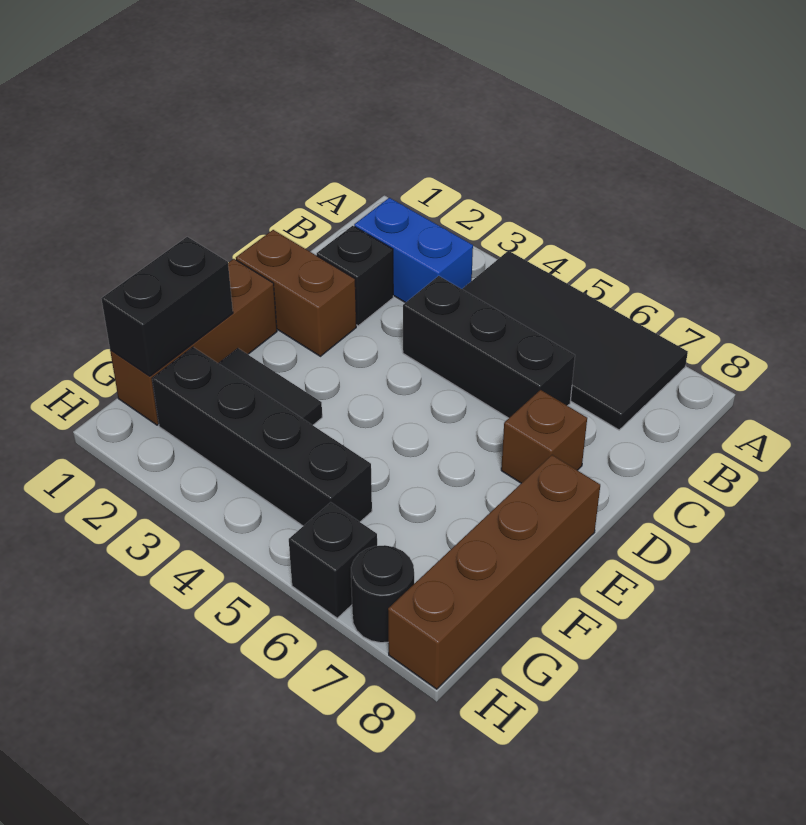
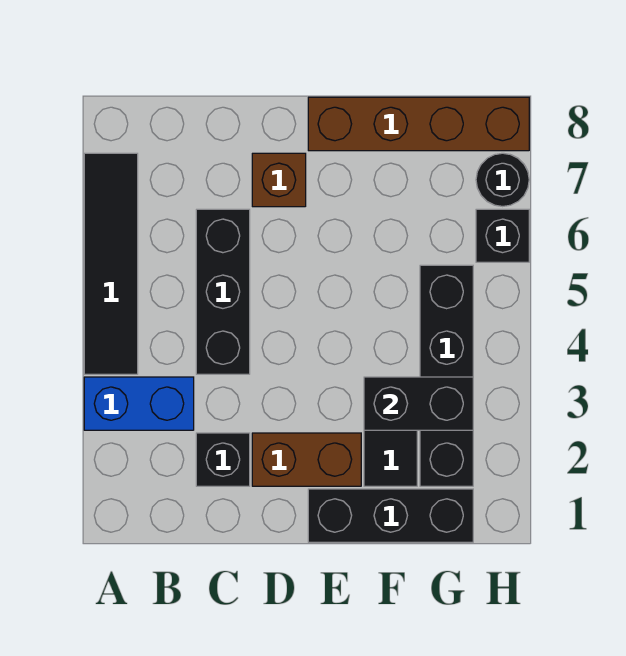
black 2x4 tile [462,251,688,430] -> black 1x4 tile [84,153,138,374]
blue 1x2 brick [354,198,473,303] -> blue 1x2 brick turned to [84,377,194,430]
brown 1x2 brick [236,230,356,356] -> brown 1x2 brick turned to [252,433,361,486]
brown 1x3 brick [110,259,277,425] -> black 1x3 brick [308,489,473,542]
black 1x2 brick [101,237,233,376] -> black 1x2 brick moved to [364,377,473,430]

